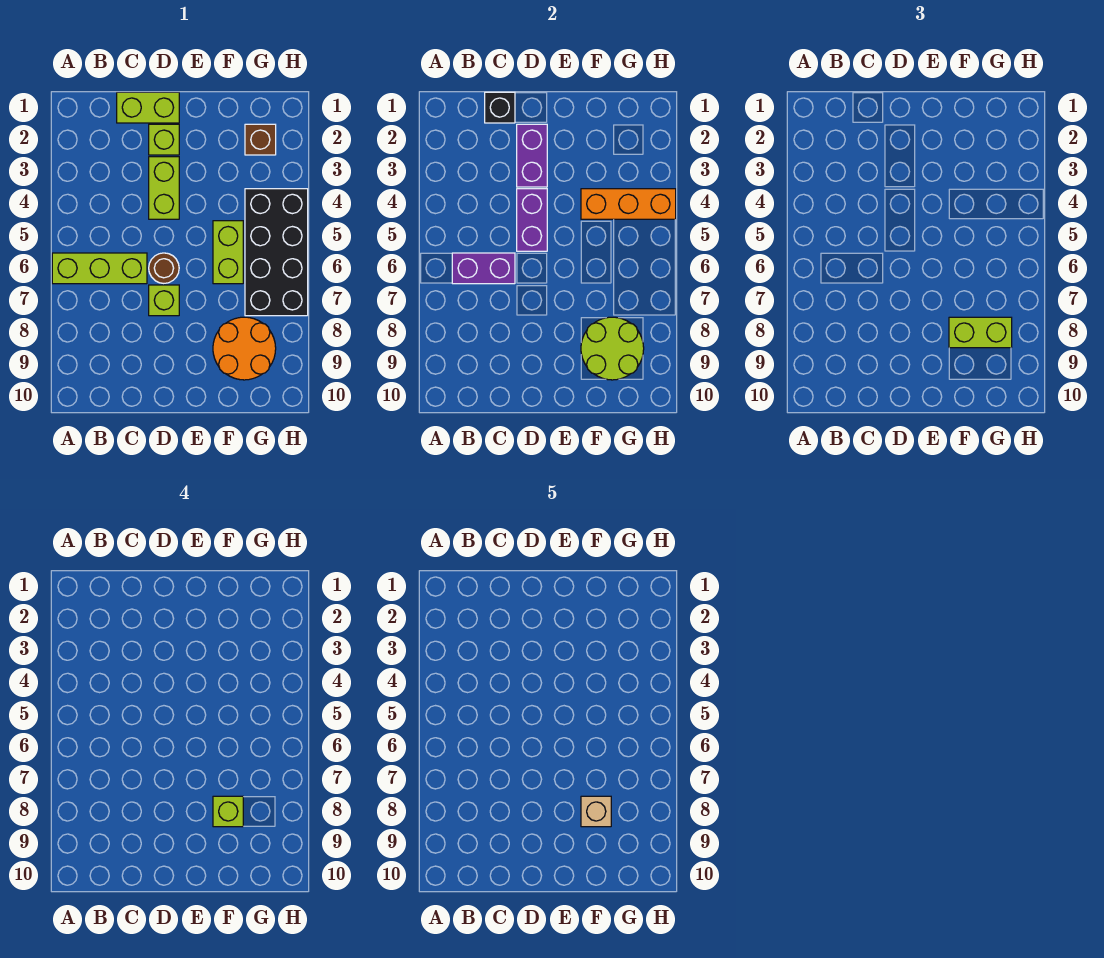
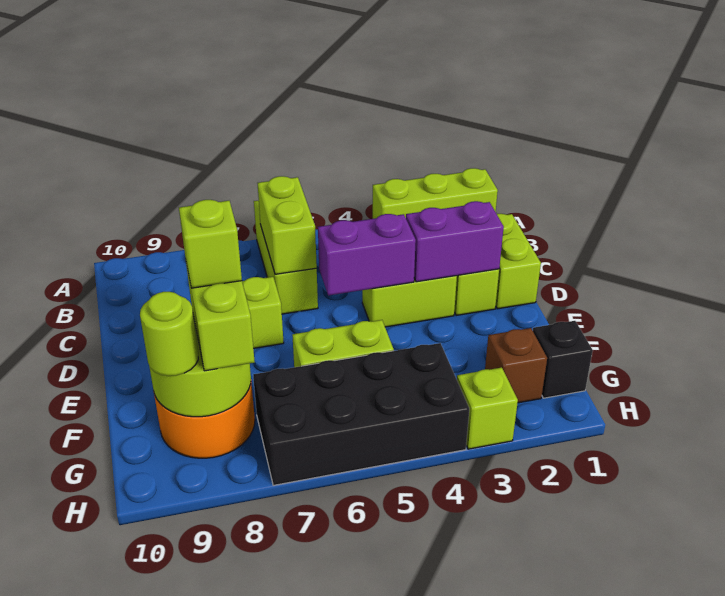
none -> lime 1x3 brick [373,168,498,219]
purple 1x2 brick [452,253,515,284] -> lime 1x2 brick [258,176,317,274]
black 1x1 brick [485,92,515,123] -> black 1x1 brick moved to [533,321,593,398]
brown 1x1 round brick [149,253,179,283] -> none
orange 1x3 brick [581,189,676,219] -> none
tan 1x1 brick [581,796,611,827] -> none
none -> lime 1x1 round brick [140,292,198,376]
none -> lime 1x1 brick [457,368,518,449]

